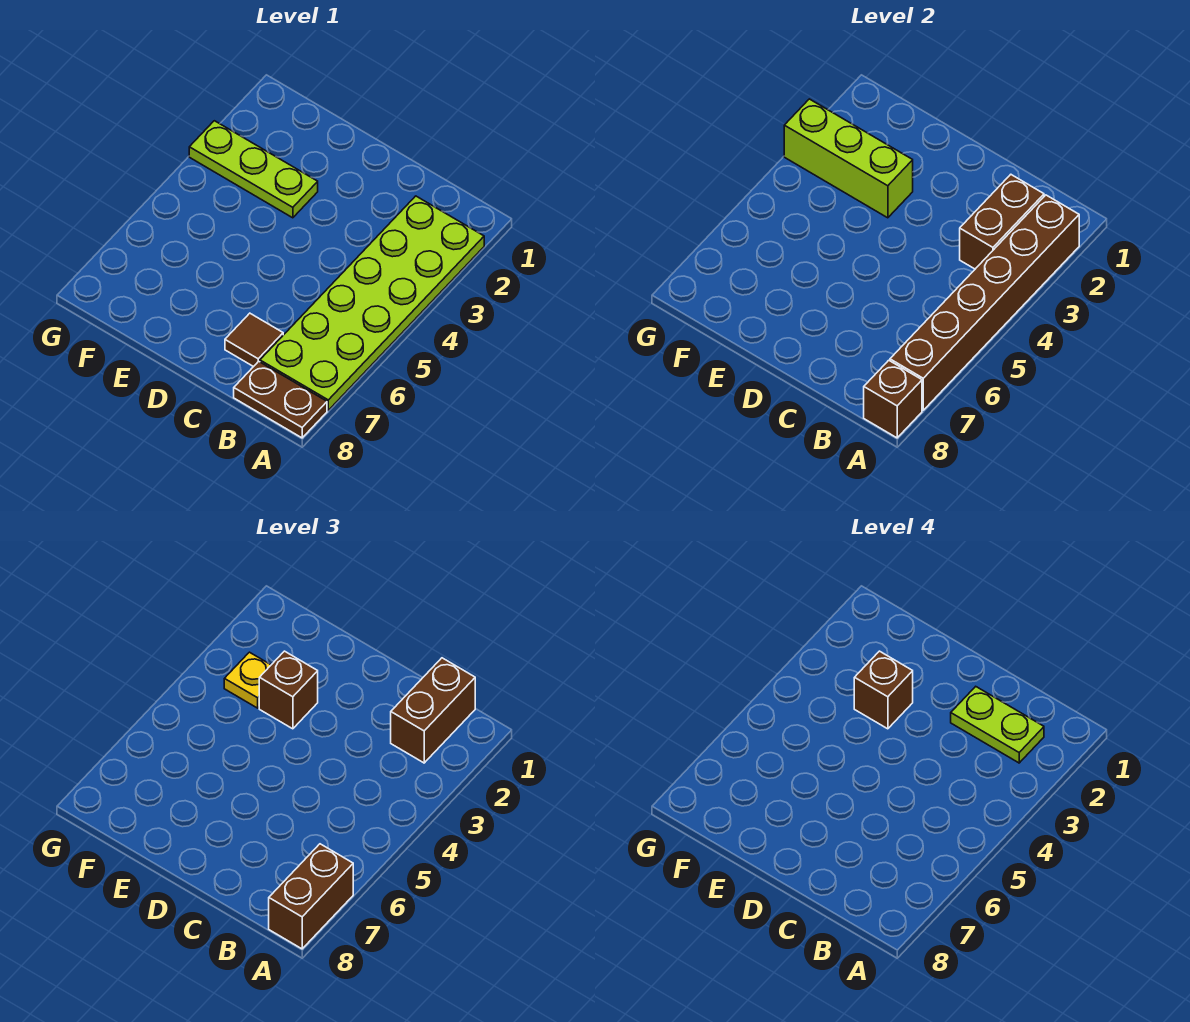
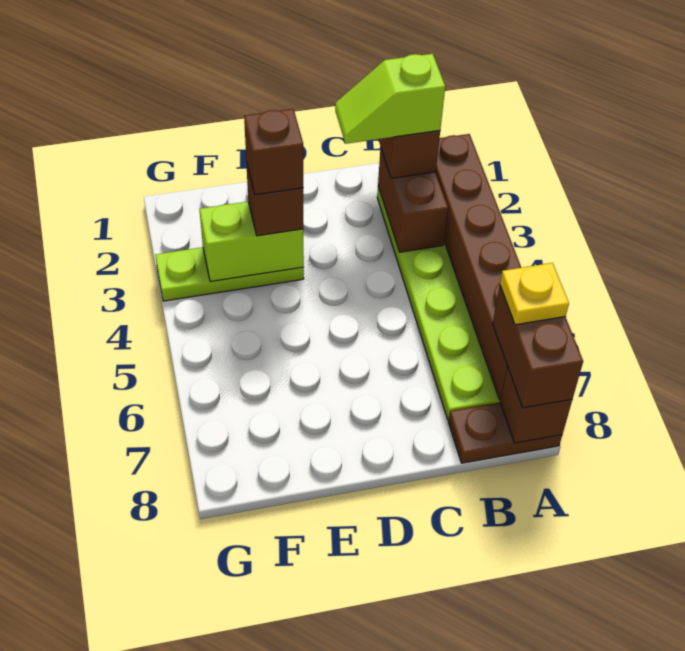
lime 1x2 plate [951,687,1044,763] -> lime 1x2 slope [335,54,445,144]
brown 1x1 tile [225,313,283,367] -> none
lime 1x3 brick [784,99,913,218] -> lime 1x2 brick [200,202,304,282]
yellow 1x1 plate [224,652,271,708] -> yellow 1x1 plate moved to [500,263,569,325]

